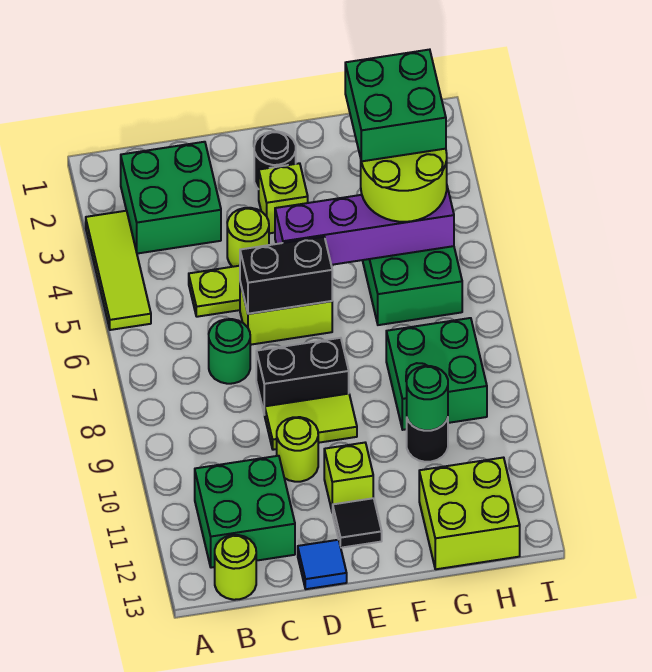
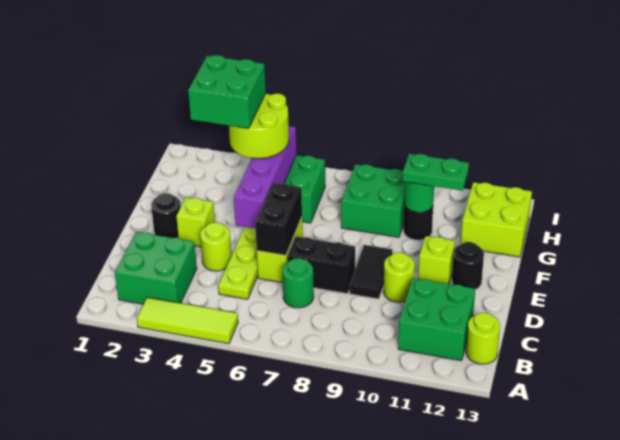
black 1x2 brick [256,338,349,415] -> black 1x2 brick turned to [287,237,355,294]
lime 1x2 tile [265,394,357,450] -> black 1x2 tile [350,245,393,299]
blue 1x1 tile [298,540,347,589] -> none
black 1x1 tile [333,498,382,548] -> black 1x1 round brick [452,242,484,290]
none -> green 1x2 plate [402,154,469,191]

